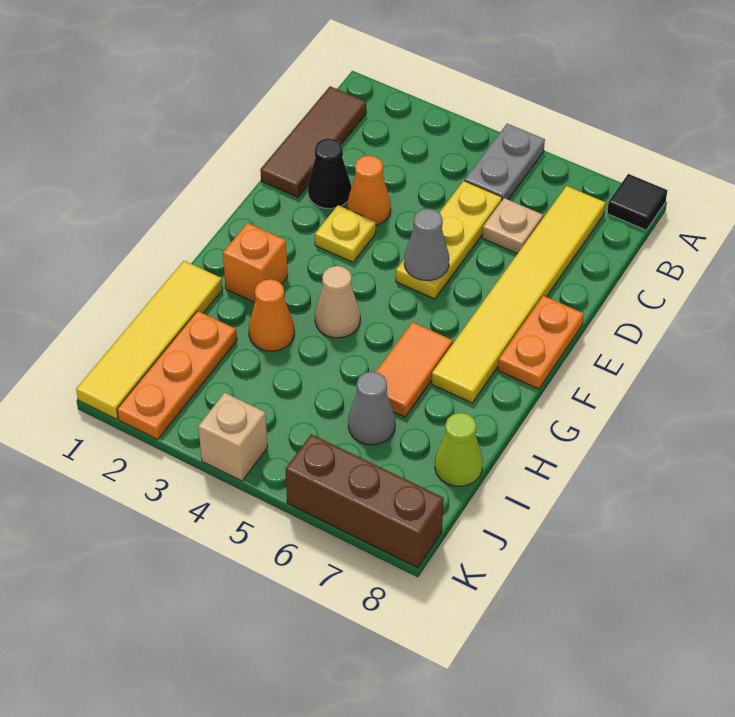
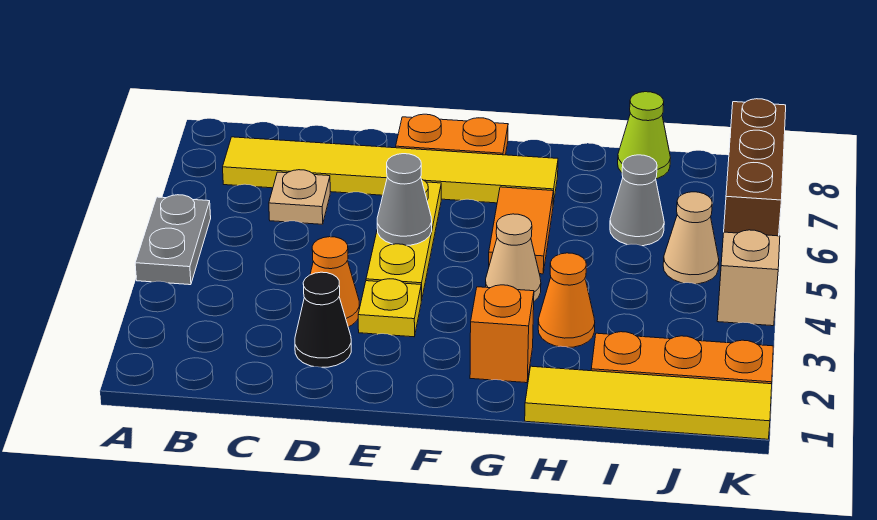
grey 1x2 plate [465,124,545,200] -> grey 1x2 plate turned to [135,195,211,285]
black 1x1 tile [607,174,667,230] -> none
brown 1x3 tile [260,86,366,197] -> none
yellow 1x3 plate [396,181,502,299] -> yellow 1x3 plate turned to [366,179,441,301]
orange 1x2 tile [376,322,453,417] -> orange 1x2 tile turned to [489,187,553,274]
none -> tan 1x1 cone [663,192,719,284]

